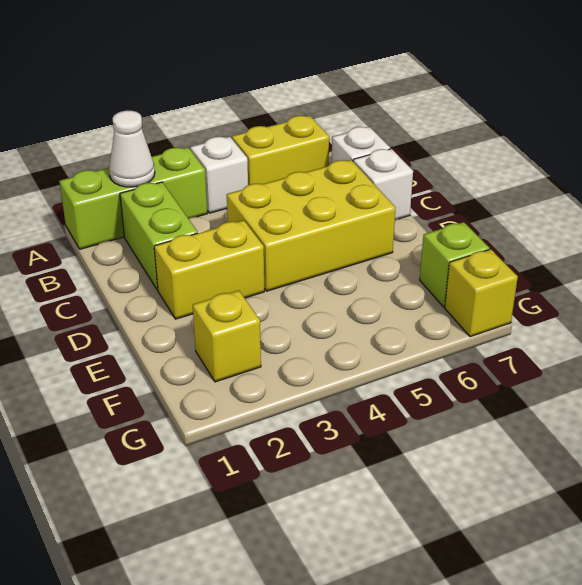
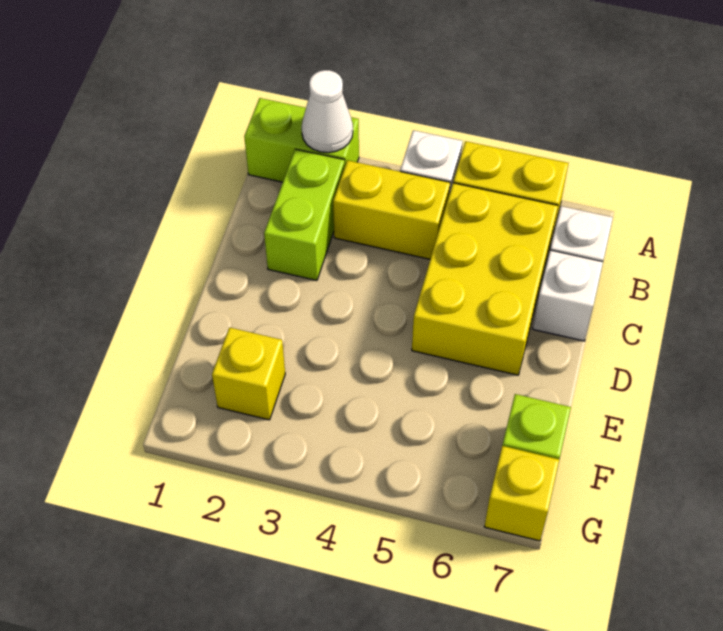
lime 1x3 brick [59,147,207,249] -> lime 1x2 brick [244,98,359,182]
yellow 2x3 brick [227,160,396,291] -> yellow 2x3 brick turned to [412,183,558,375]
yellow 1x2 brick [154,220,264,319] -> yellow 1x2 brick moved to [333,160,450,259]

